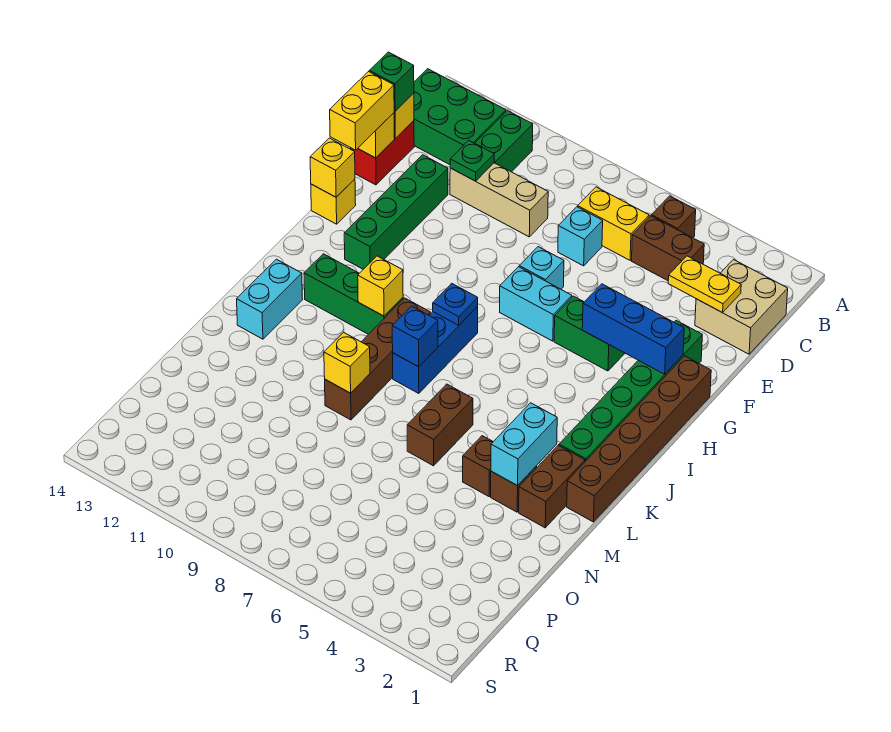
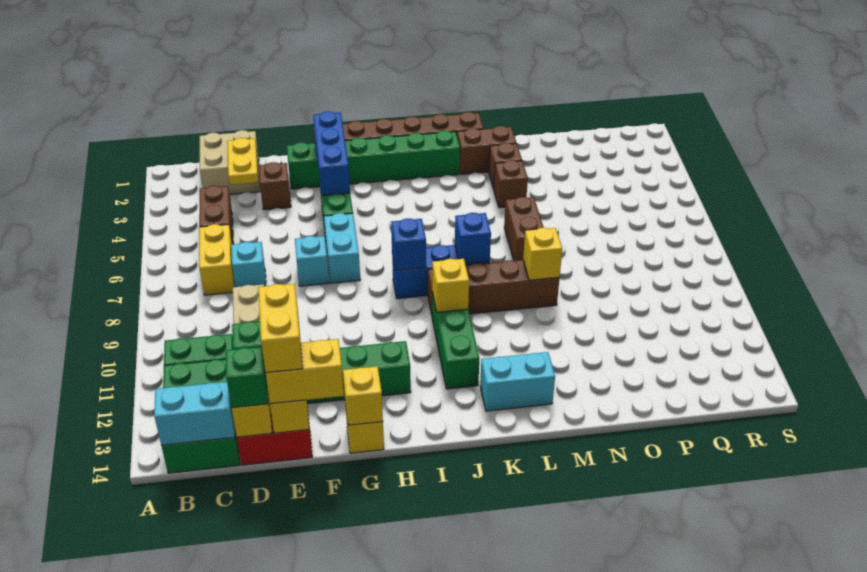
brown 1x1 brick [651,196,696,238] -> brown 1x1 brick moved to [259,162,291,210]
none -> yellow 1x2 brick [258,284,303,373]
blue 1x1 plate [433,283,478,325] -> blue 1x1 brick [391,218,426,271]
cyan 1x2 brick [491,403,557,486] -> cyan 1x2 brick moved to [154,382,235,445]
brown 1x2 brick [407,384,473,466] -> brown 1x2 brick turned to [504,197,544,261]

